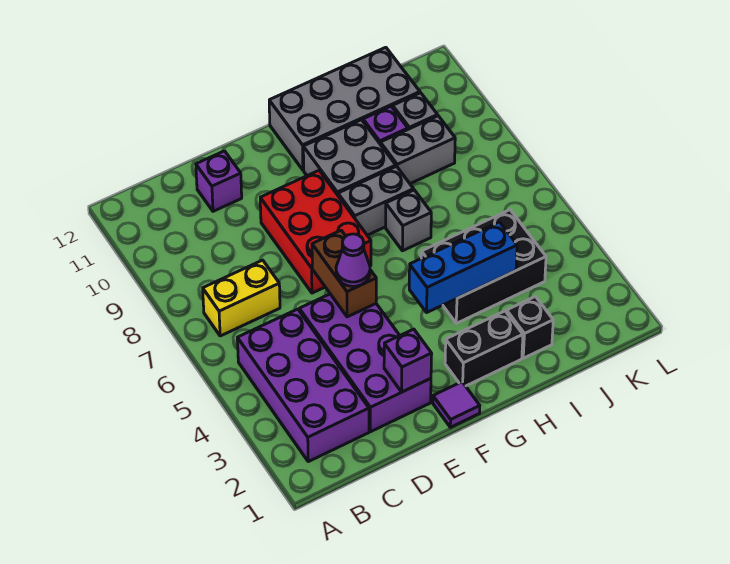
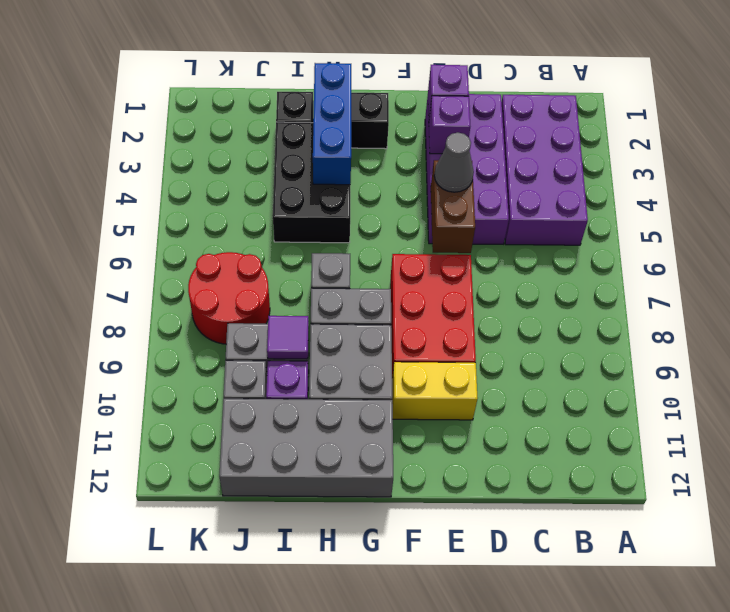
yellow 1x2 brick [203,260,280,336] -> yellow 1x2 brick moved to [392,362,478,420]
purple 1x1 brick [196,151,242,211] -> purple 1x1 brick moved to [429,96,470,154]
purple 1x1 cone [336,234,370,286] -> grey 1x1 cone [434,132,474,192]
purple 1x1 tile [433,382,480,427] -> purple 1x1 tile moved to [267,316,308,359]
blue 1x3 brick [409,222,517,312] -> blue 1x3 brick turned to [313,63,351,185]
black 2x3 brick [421,210,546,323] -> black 2x3 brick turned to [273,122,350,243]
none -> red 2x2 round brick [188,252,270,344]

